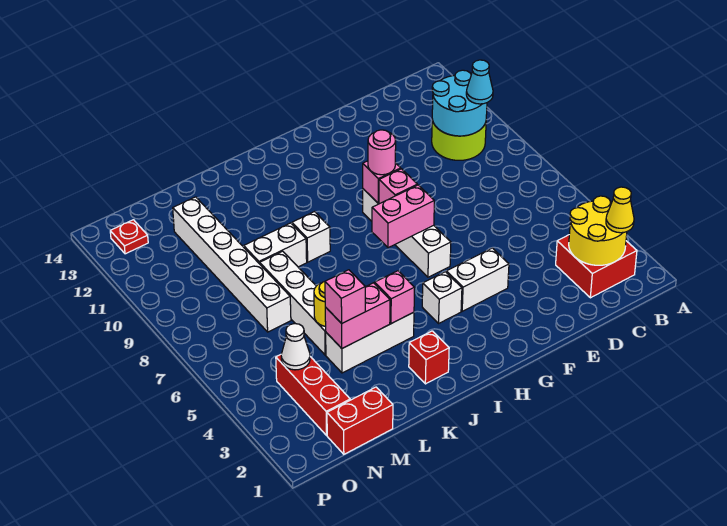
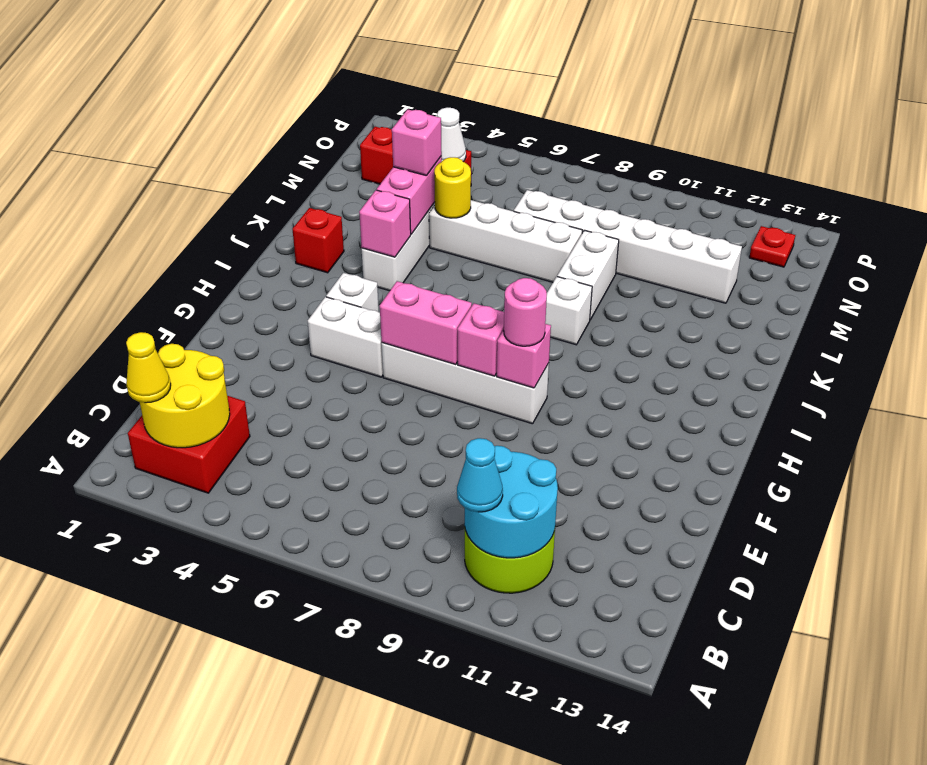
white 1x2 brick [446,248,509,311] -> white 1x2 brick turned to [308,297,383,377]
pink 1x2 brick [372,185,434,248] -> pink 1x2 brick turned to [380,281,472,365]
red 1x2 brick [327,387,393,454] -> none

